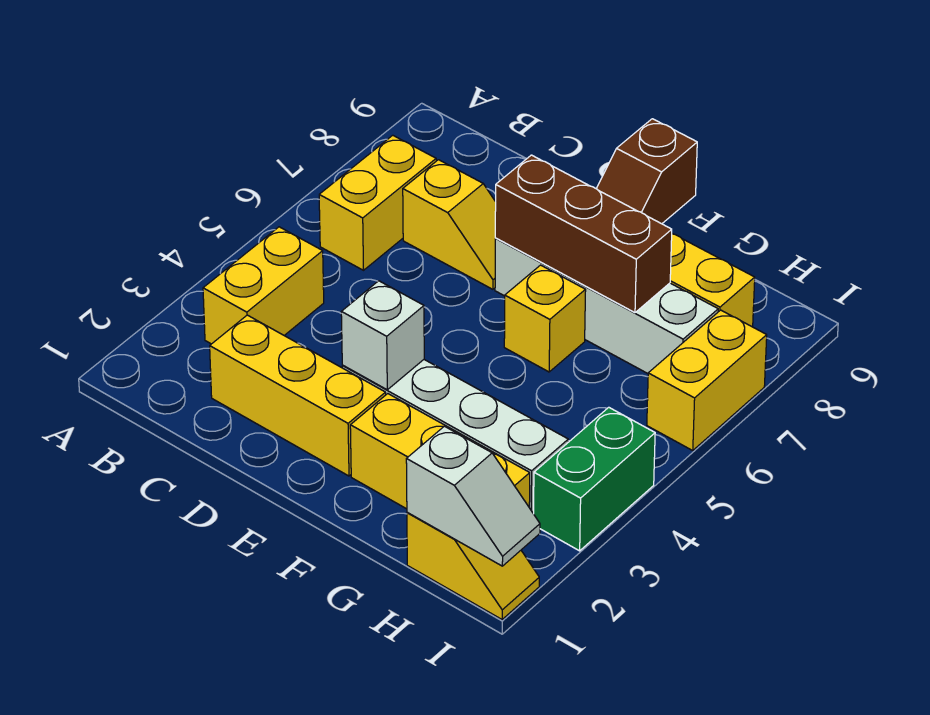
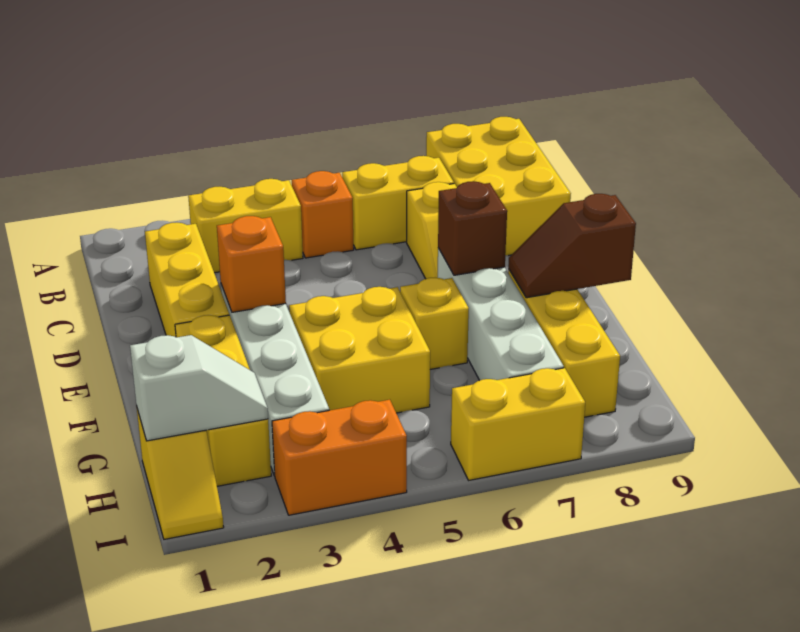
none -> yellow 2x3 brick [426,117,571,256]
none -> orange 1x1 brick [292,171,354,258]
white 1x1 brick [341,281,424,390] -> orange 1x1 brick [217,216,286,312]
brown 1x3 brick [495,155,672,313] -> brown 1x1 brick [438,181,507,275]
none -> yellow 2x2 brick [289,287,430,413]
white 1x2 slope [406,426,540,566] -> white 1x2 slope turned to [130,335,268,441]
green 1x2 brick [534,407,655,551] -> orange 1x2 brick [272,400,407,515]

